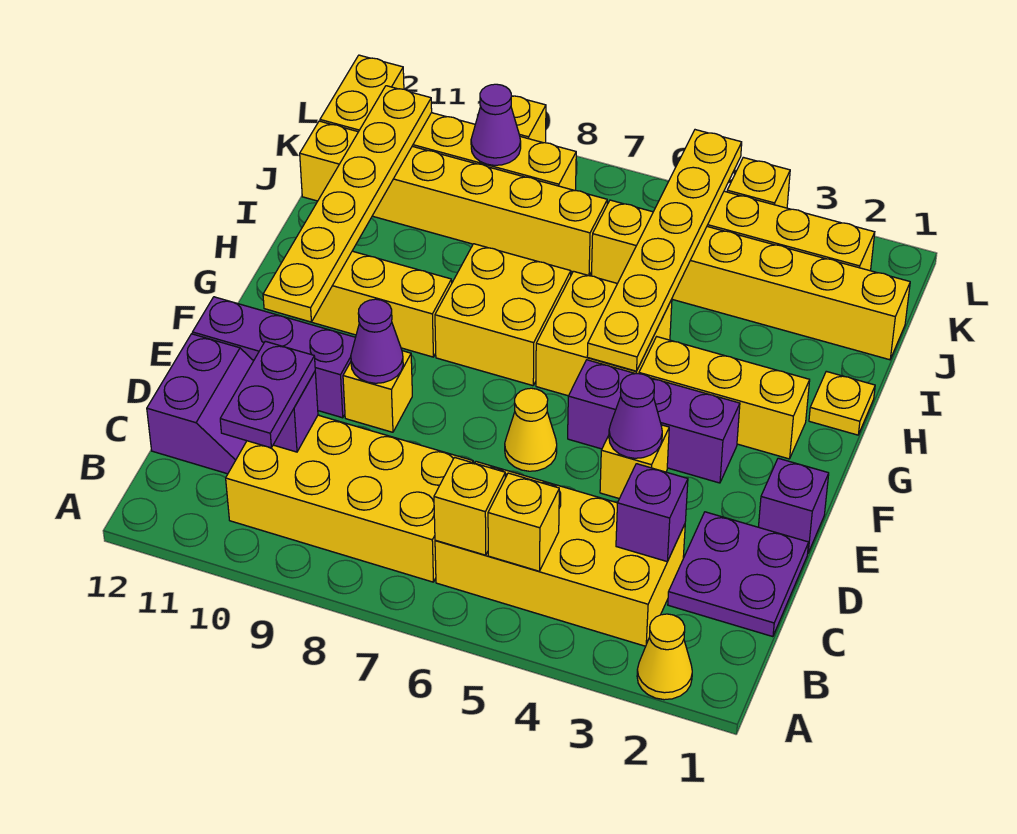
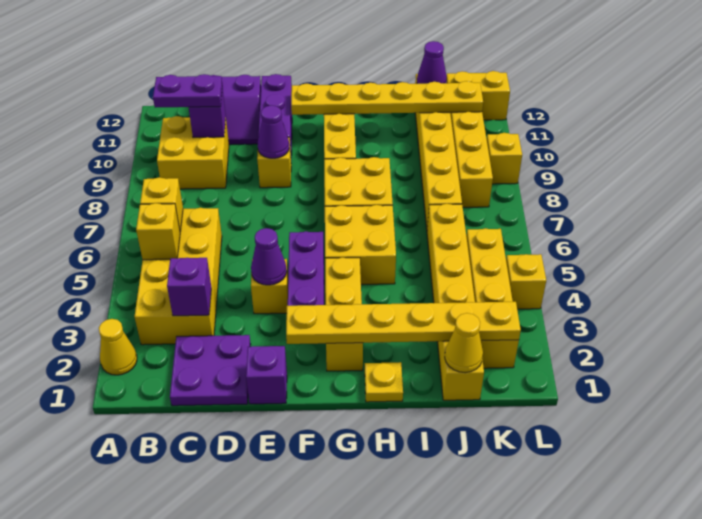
yellow 2x4 brick [226,415,473,582] -> yellow 2x2 brick [157,116,229,189]
yellow 1x1 cone [505,388,557,471] -> yellow 1x1 cone moved to [445,313,483,373]
yellow 1x6 plate [587,130,742,371] -> yellow 1x6 plate moved to [286,302,521,344]
purple 1x1 cone [471,84,521,165] -> purple 1x1 cone moved to [417,41,447,84]

